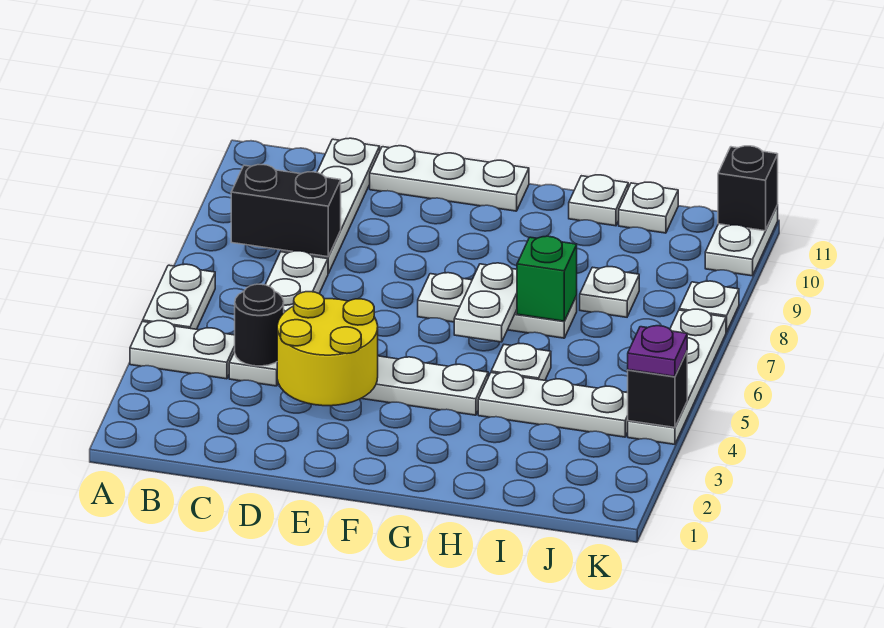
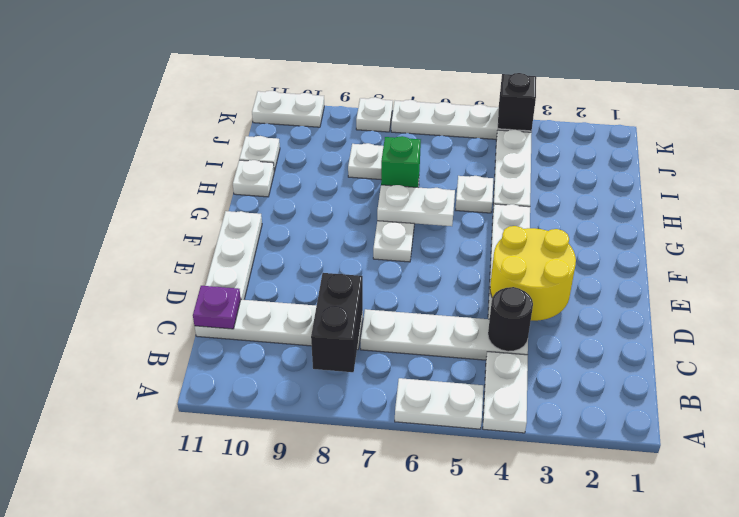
purple 1x1 plate [628,326,687,377] -> purple 1x1 plate moved to [193,286,241,329]
black 1x1 brick [718,146,778,231] -> none

